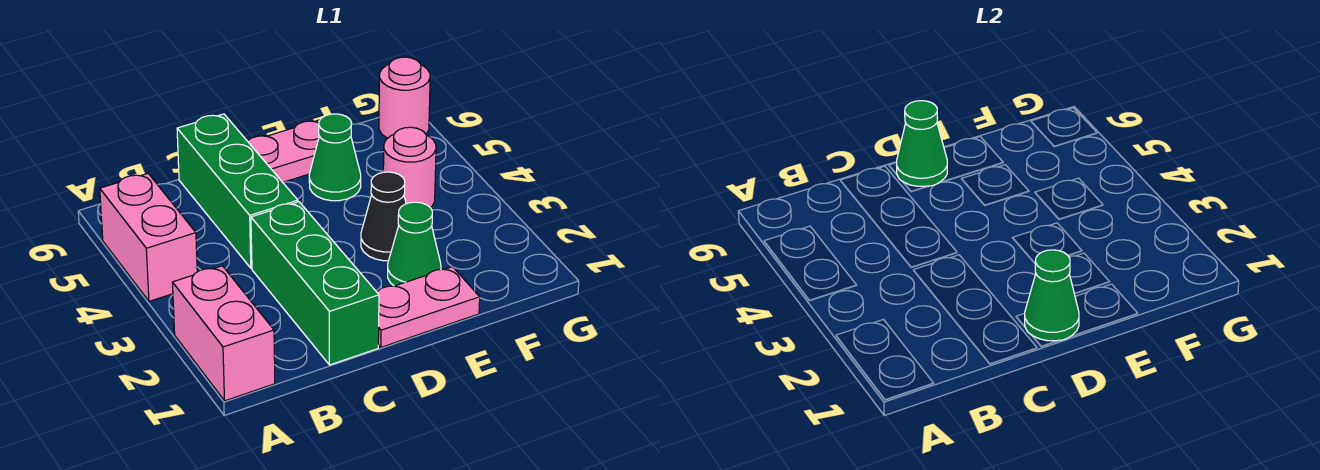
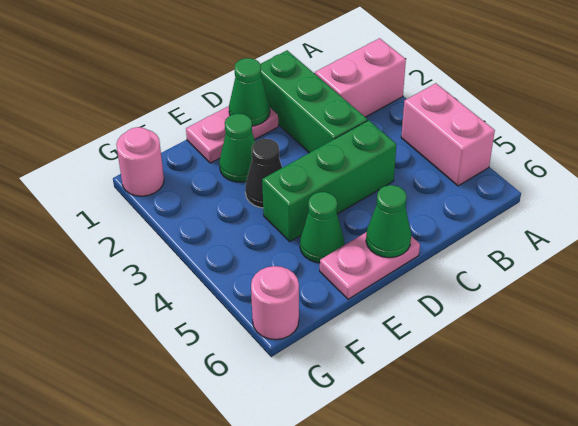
pink 1x2 brick [172,266,275,401] -> pink 1x2 brick turned to [315,38,406,117]
green 1x3 brick [177,114,298,268] -> green 1x3 brick turned to [262,120,397,242]
pink 1x1 round brick [383,127,436,208] -> pink 1x1 round brick moved to [116,127,164,196]

